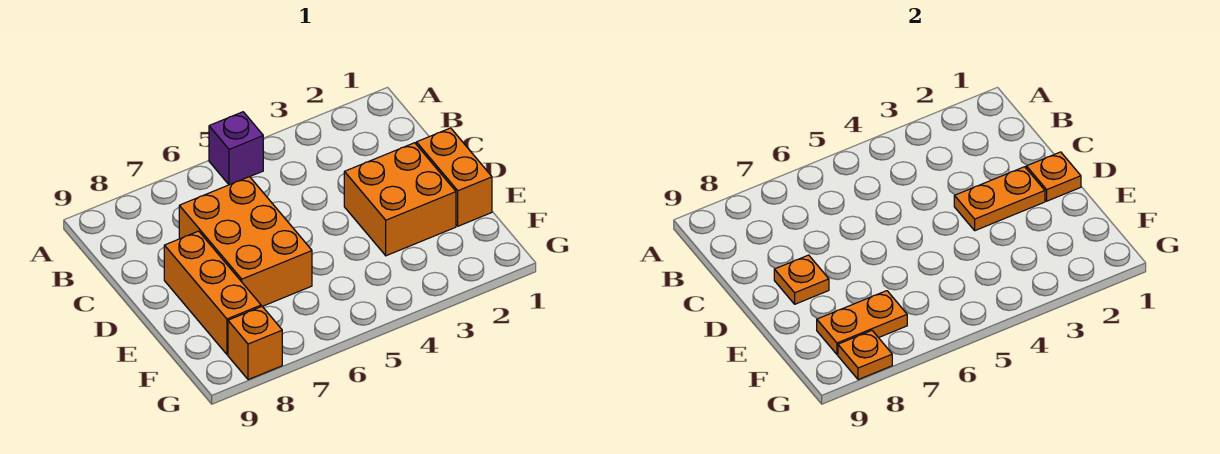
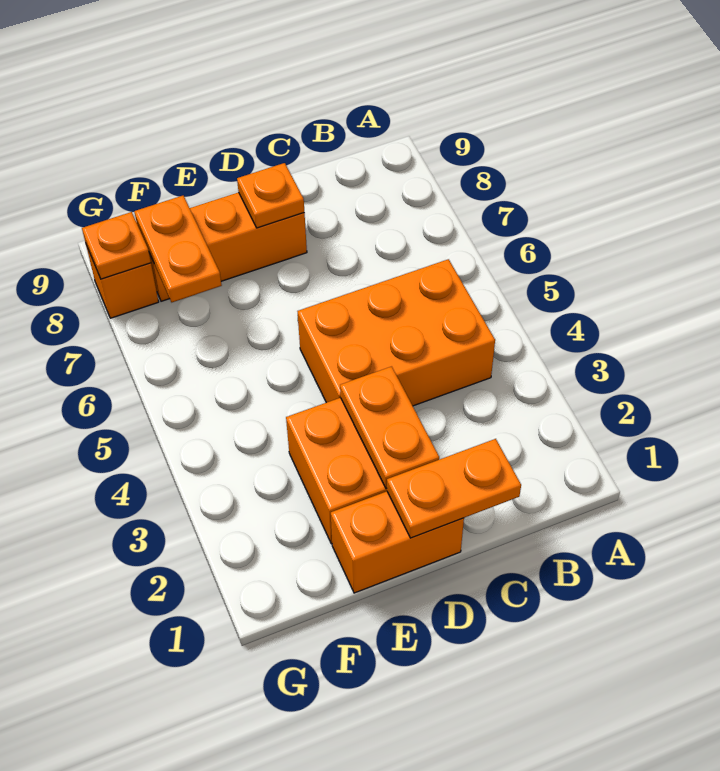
purple 1x1 brick [209,112,263,185] -> none
orange 2x3 brick [179,177,312,306] -> orange 2x3 brick moved to [297,259,495,406]
orange 1x1 plate [1026,152,1081,201] -> orange 1x2 plate [387,439,521,538]

